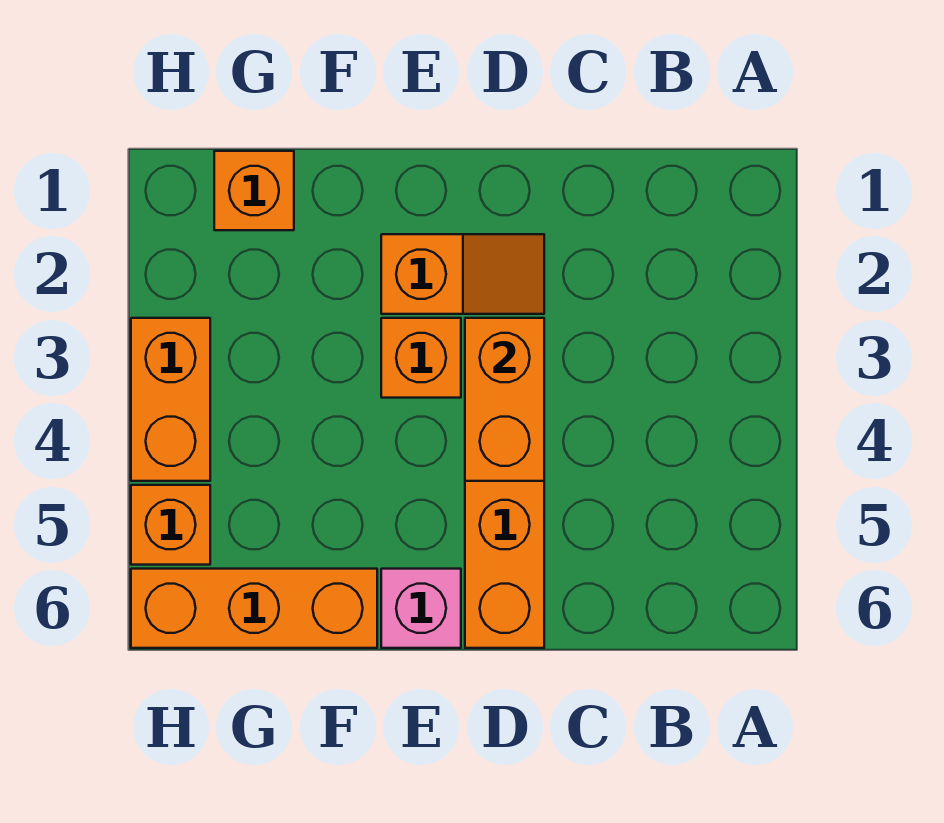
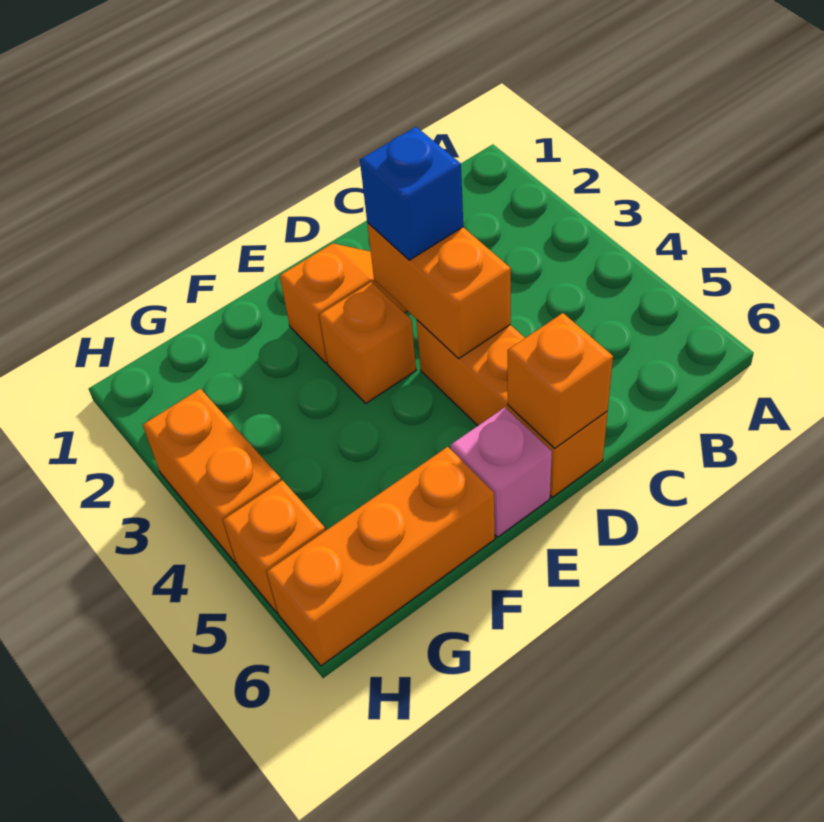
none -> blue 1x1 brick [360,127,463,260]
orange 1x1 brick [214,151,294,230] -> orange 1x1 brick moved to [508,313,613,449]

